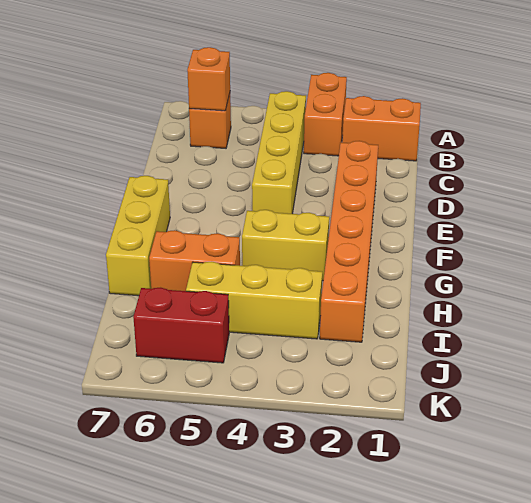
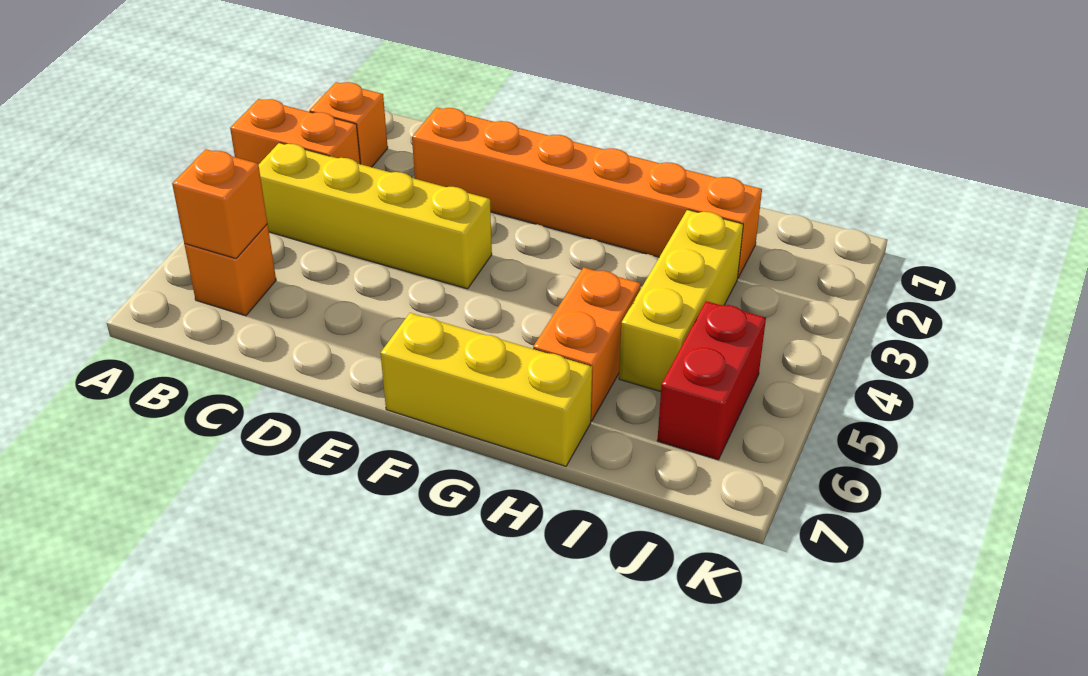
orange 1x2 brick [342,96,421,161] -> orange 1x1 brick [310,82,388,167]
yellow 1x2 brick [242,210,329,281] -> none

